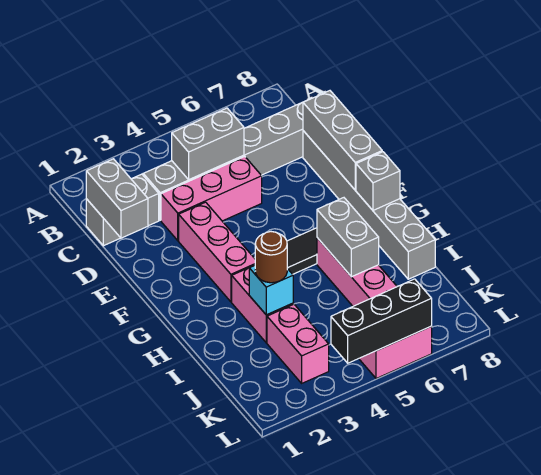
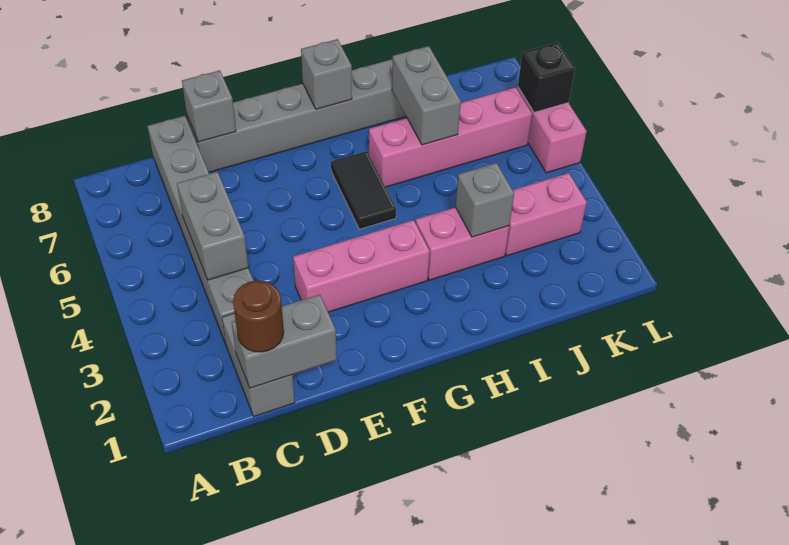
pink 1x3 brick [161,157,262,241] -> none
grey 1x3 brick [303,91,382,190] -> grey 1x1 brick [182,70,236,142]
grey 1x2 brick [317,198,379,277] -> grey 1x2 brick turned to [392,46,461,145]
cyan 1x1 brick [249,265,293,315] -> grey 1x1 brick [455,163,514,237]
brown 1x1 round brick [255,232,287,283] -> brown 1x1 round brick moved to [233,280,284,352]
black 1x3 brick [331,279,432,363] -> black 1x1 brick [518,42,575,112]

